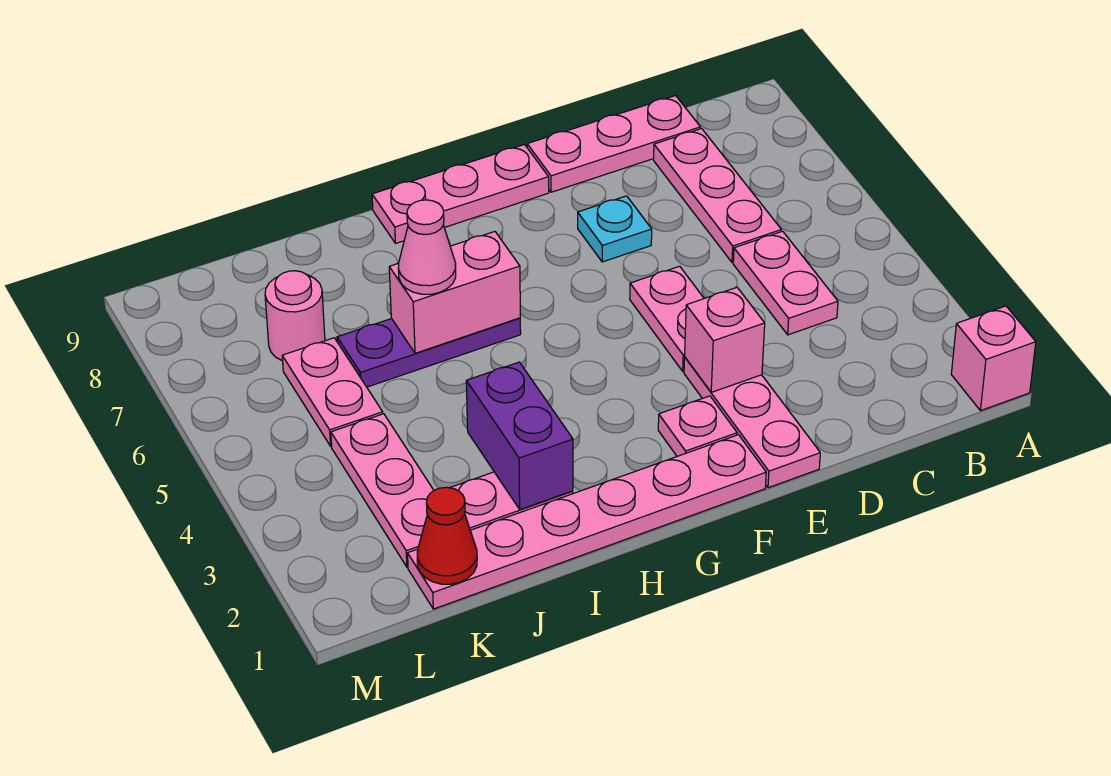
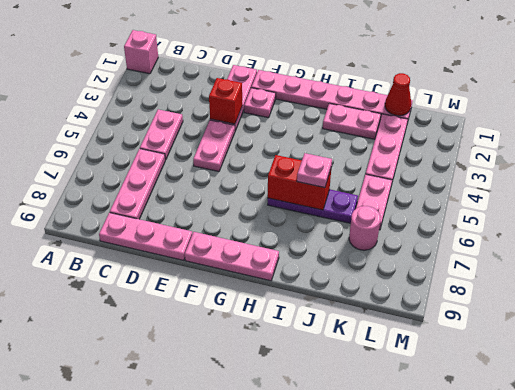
pink 1x1 brick [685,288,765,392] -> red 1x1 brick [209,78,242,124]
cyan 1x1 plate [578,196,652,262] -> none
pink 1x2 brick [389,232,520,353] -> red 1x2 brick [268,155,331,210]
purple 1x2 brick [466,362,573,509] -> none
pink 1x1 cone [398,200,456,294] -> pink 1x1 plate [297,153,332,188]

